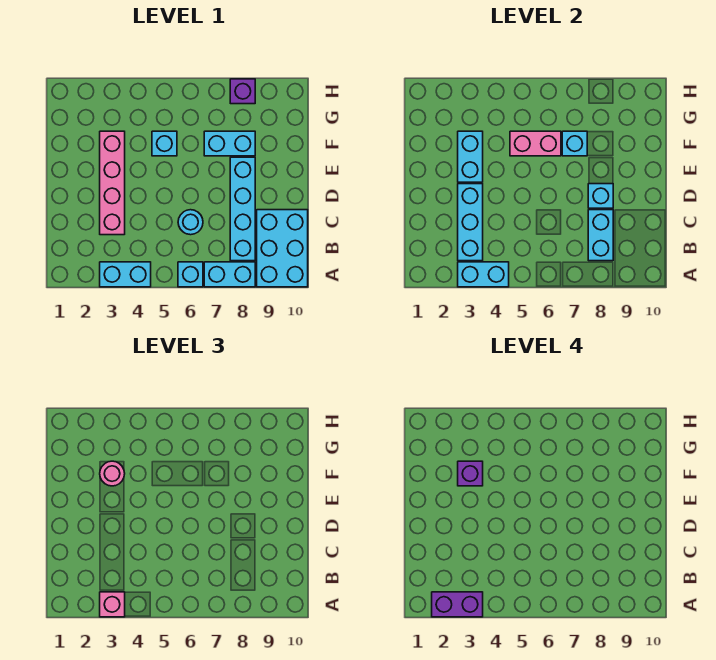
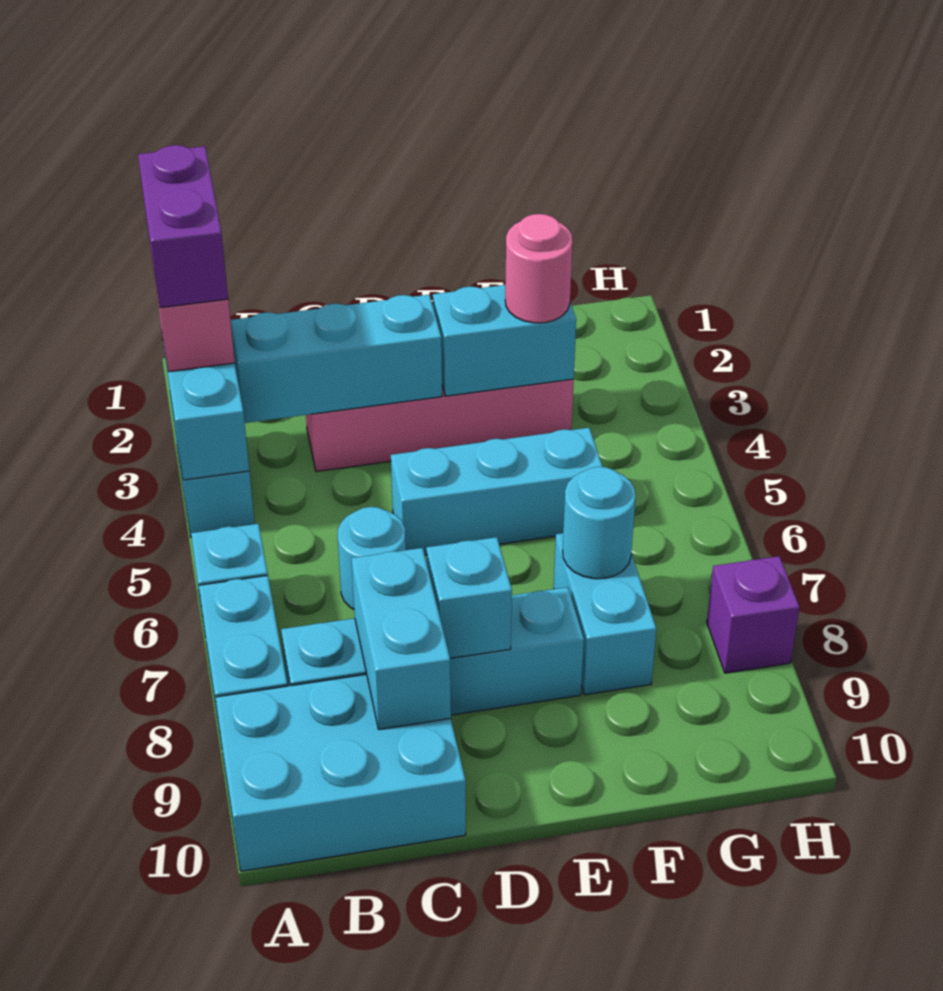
cyan 1x2 brick [588,210,613,261] -> cyan 1x2 brick turned to [351,548,451,729]
purple 1x1 brick [458,461,483,486] -> none
cyan 1x1 brick [152,131,177,156] -> cyan 1x3 brick [391,428,603,555]
pink 1x2 brick [510,131,561,156] -> none
cyan 1x1 brick [562,131,587,156] -> cyan 1x1 round brick [563,467,636,579]

